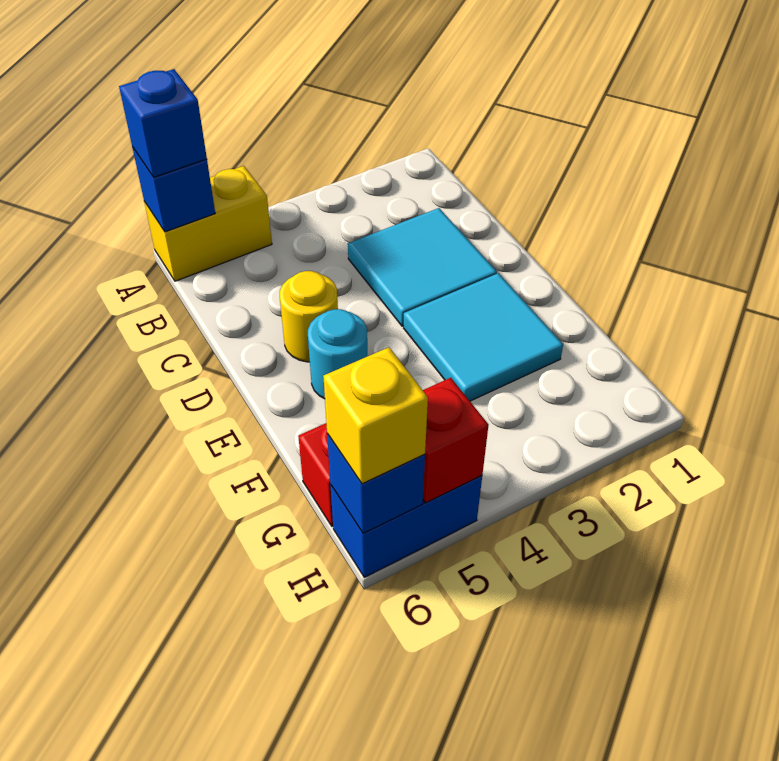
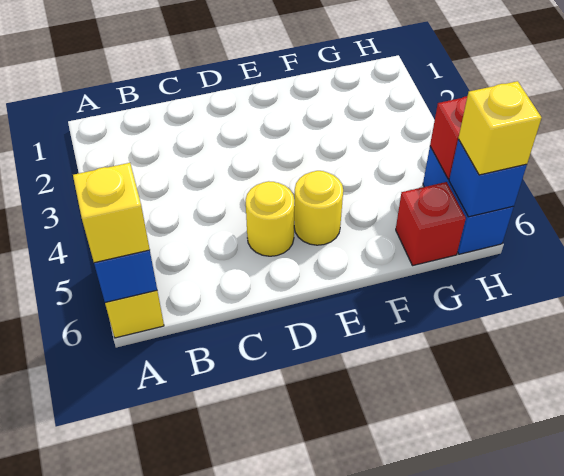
blue 1x1 brick [119,69,207,177] -> yellow 1x1 brick [73,163,150,263]
cyan 2x2 tile [348,208,497,326] -> none
cyan 2x2 tile [404,273,563,401] -> none
cyan 1x1 round brick [308,309,367,399] -> yellow 1x1 round brick [294,171,343,245]

